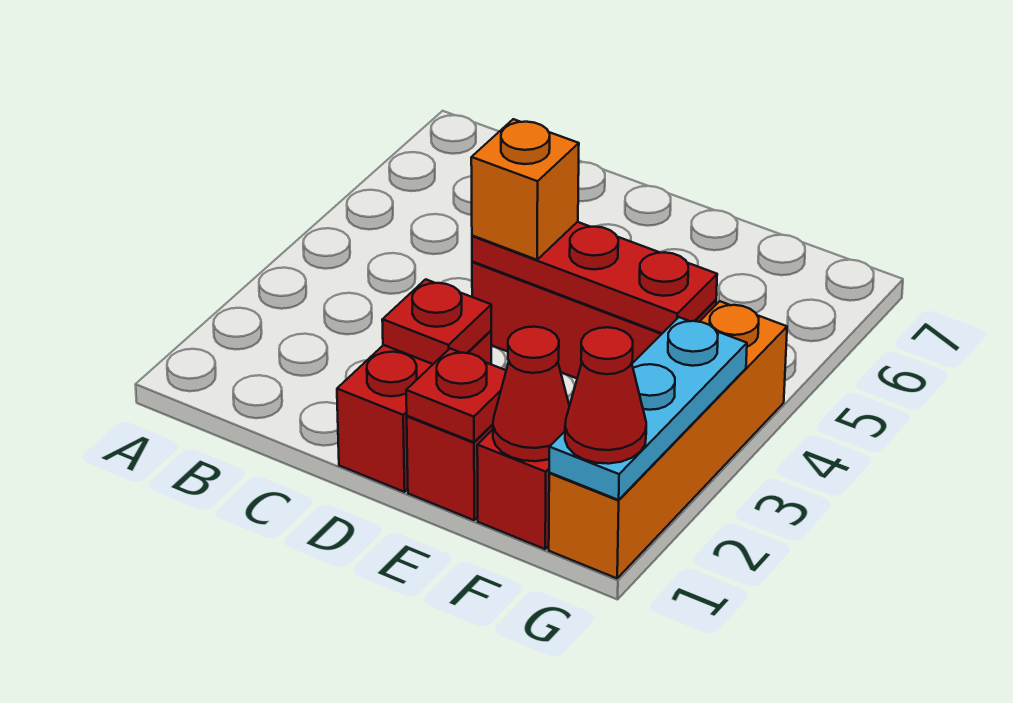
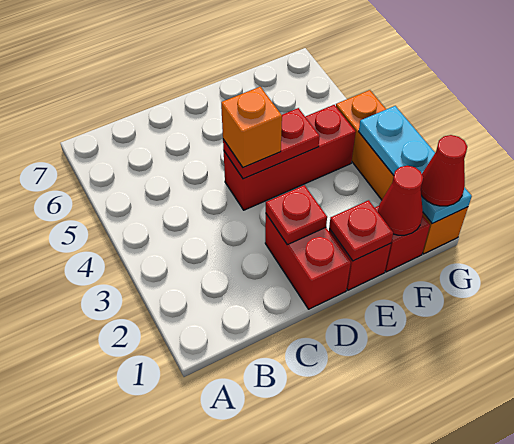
red 1x3 plate [472,222,717,333] -> red 1x2 plate [223,108,320,179]

